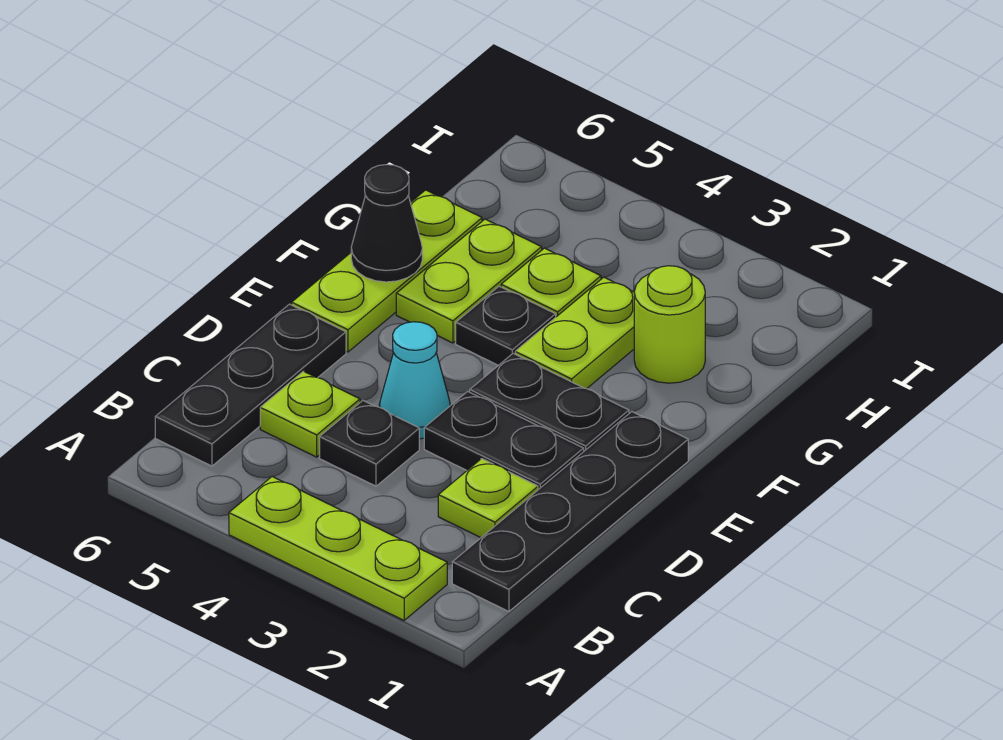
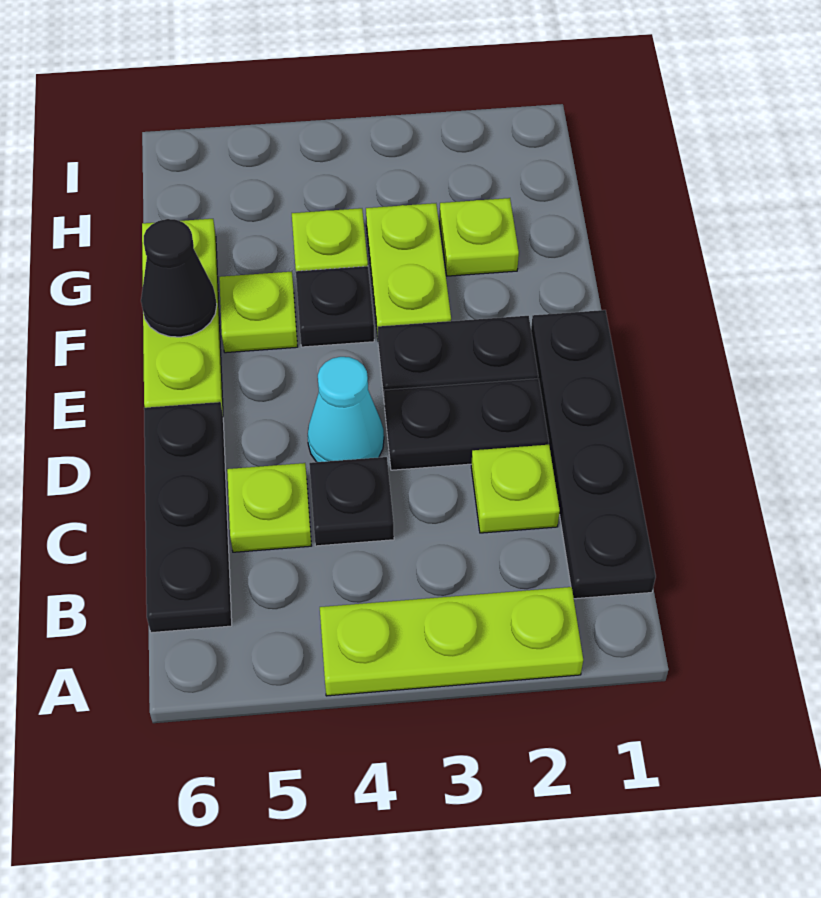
lime 1x2 plate [396,219,542,343] -> lime 1x1 plate [219,272,298,353]
lime 1x1 round brick [634,266,705,383] -> lime 1x1 plate [440,198,519,276]

